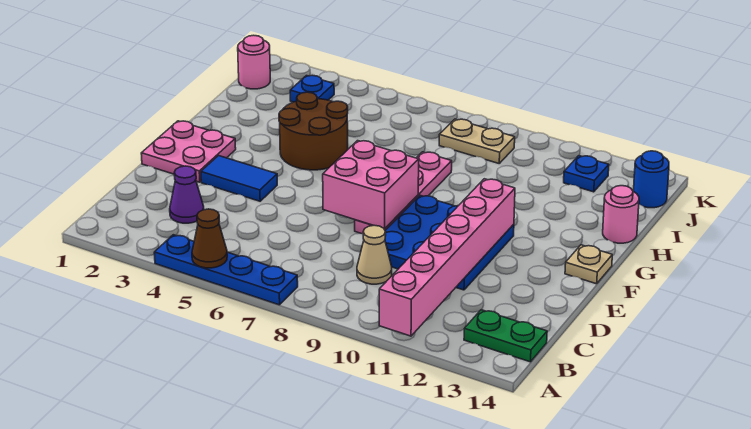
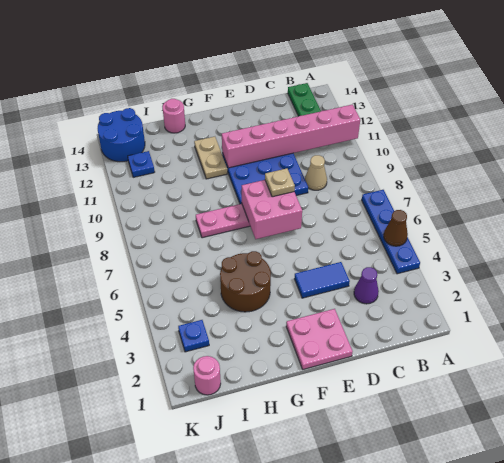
blue 1x2 tile [201,156,277,201] -> blue 1x2 tile turned to [295,262,350,298]
tan 1x1 plate [565,245,612,284] -> tan 1x1 plate moved to [265,168,295,197]
tan 1x2 plate [439,119,515,163] -> tan 1x2 plate moved to [194,137,227,179]
blue 1x1 round brick [634,151,669,208] -> blue 2x2 round brick [98,108,145,162]

